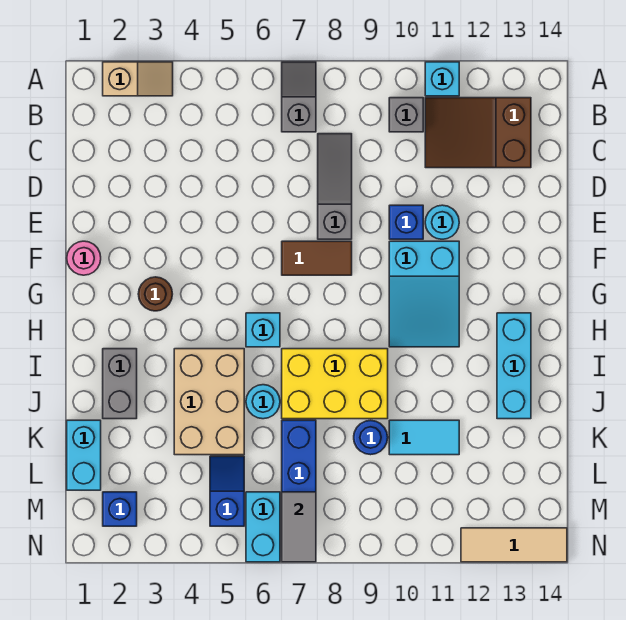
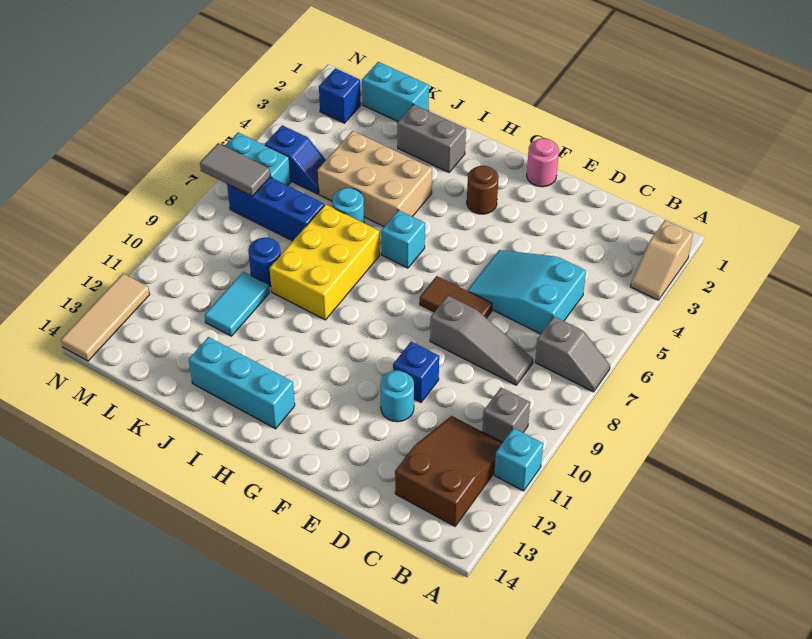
brown 1x2 tile [282,241,352,275] -> brown 1x2 tile turned to [420,276,492,318]
cyan 2x3 slope [389,241,459,347] -> cyan 2x3 slope moved to [467,250,586,334]

